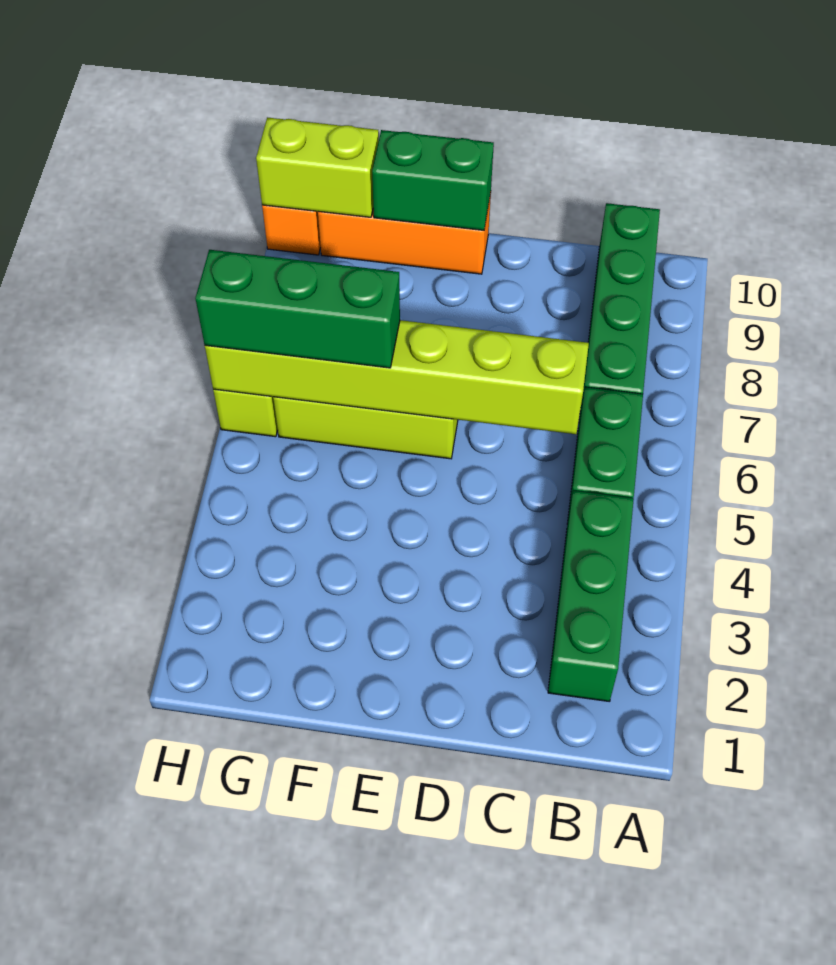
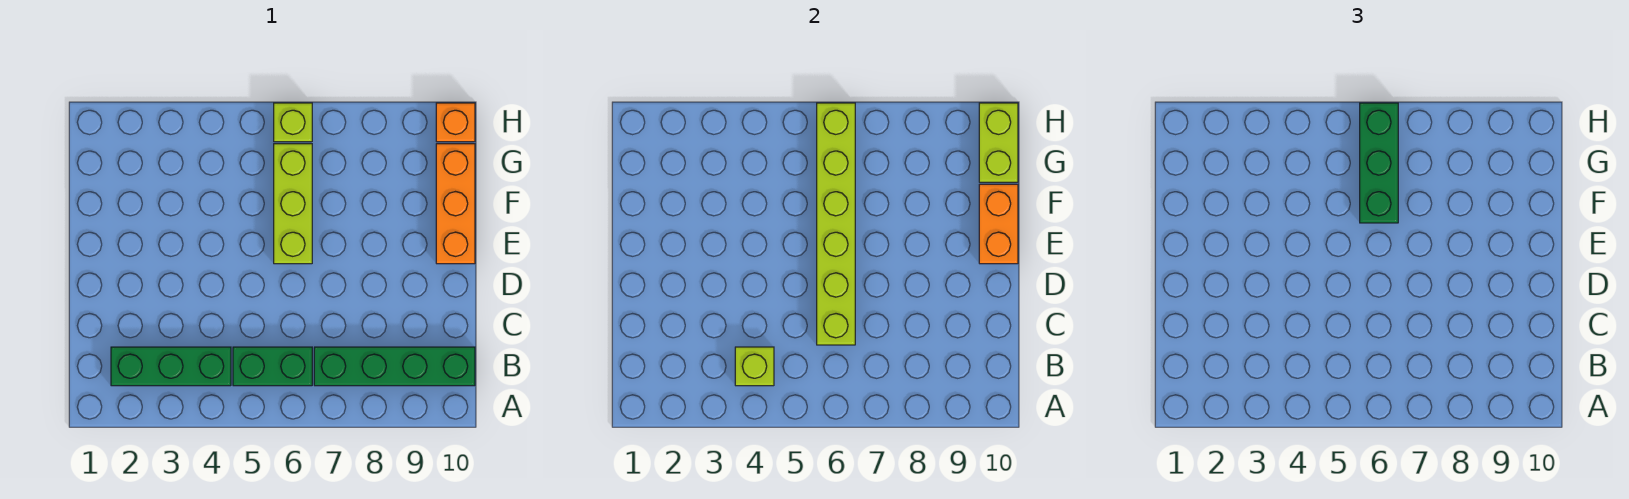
none -> lime 1x1 brick [735,347,774,386]
green 1x2 brick [372,130,494,230] -> orange 1x2 brick [979,184,1018,264]

